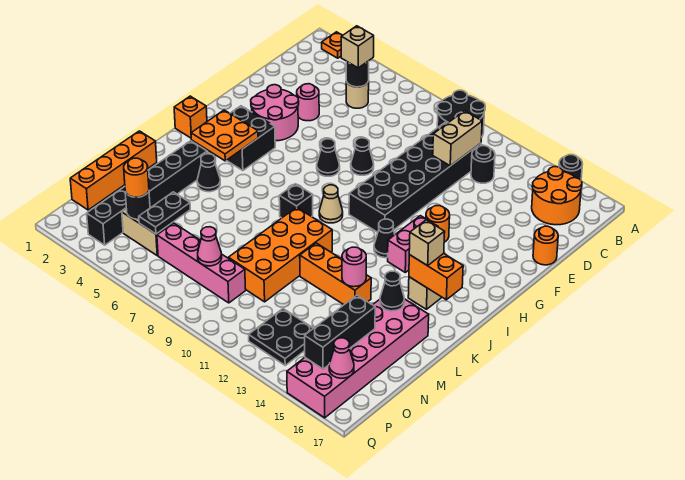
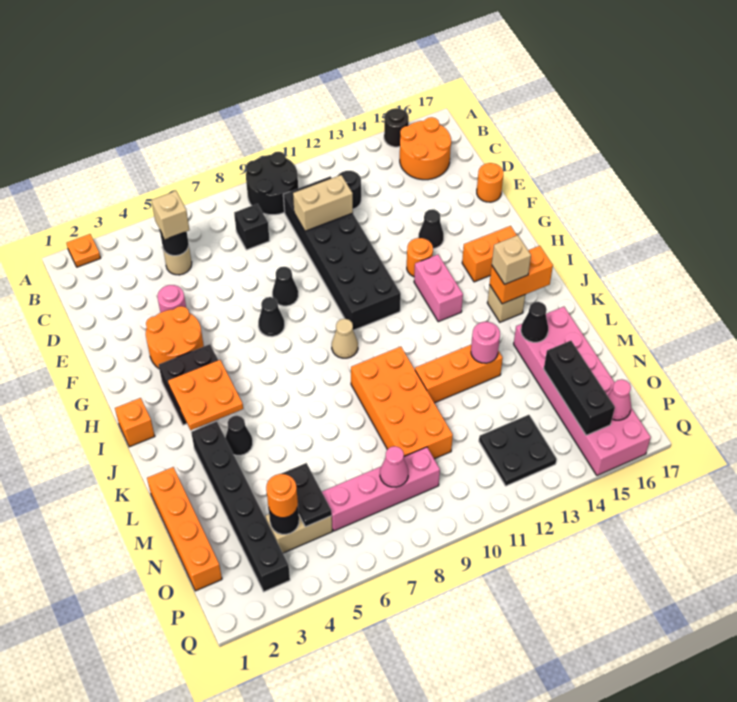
tan 1x2 brick [433,111,482,166] -> tan 1x2 brick turned to [293,175,353,231]
pink 2x2 round brick [251,85,299,141] -> orange 2x2 round brick [146,306,204,368]
none -> orange 1x2 brick [462,226,517,282]
black 1x1 cone [374,219,395,258] -> black 1x1 cone moved to [419,209,444,249]
black 1x1 brick [279,184,313,218] -> black 1x1 brick moved to [234,204,270,250]

